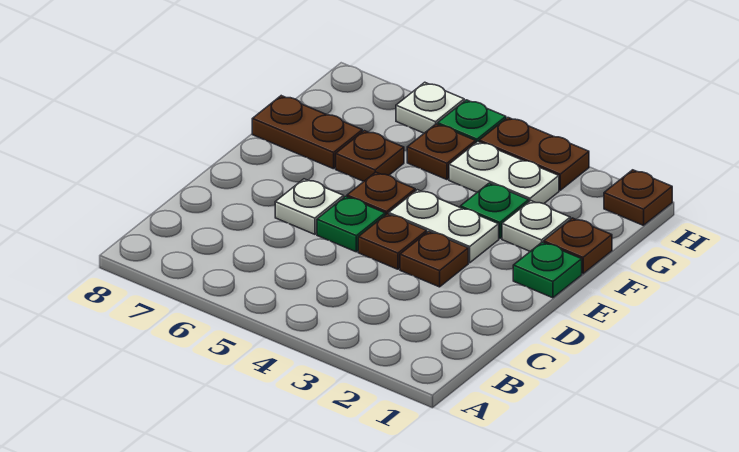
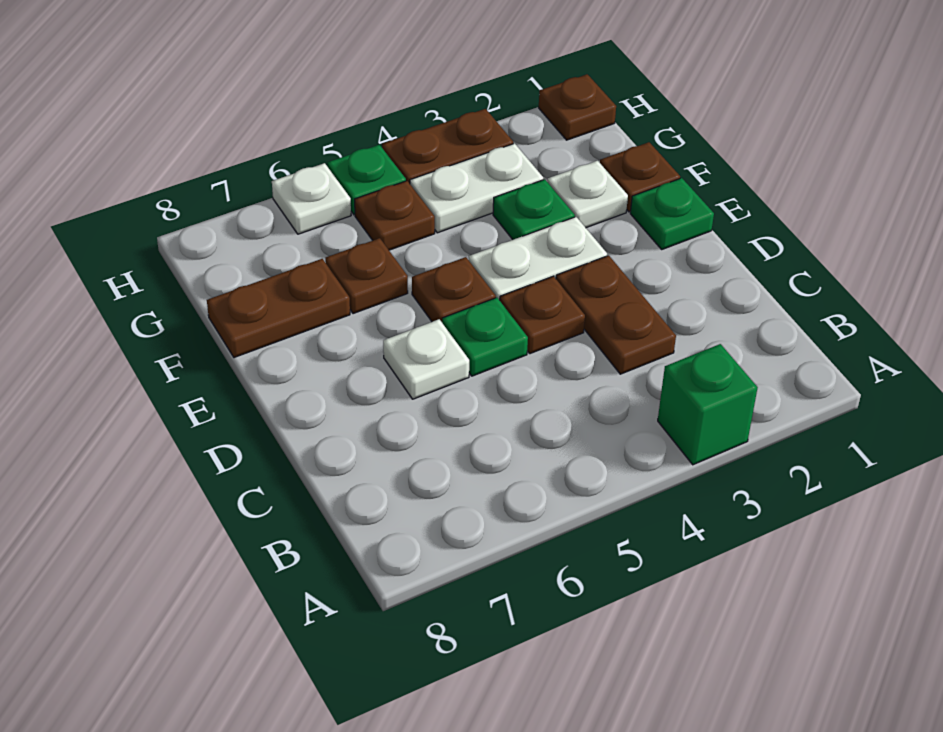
none -> green 1x1 brick [658,344,758,465]
brown 1x1 plate [400,231,468,287] -> brown 1x2 plate [556,255,676,374]

